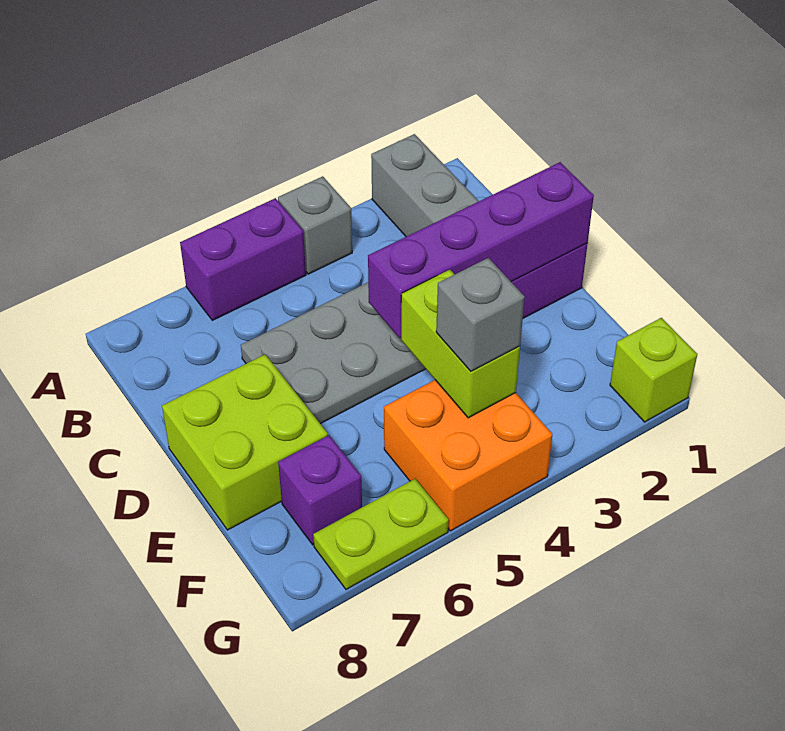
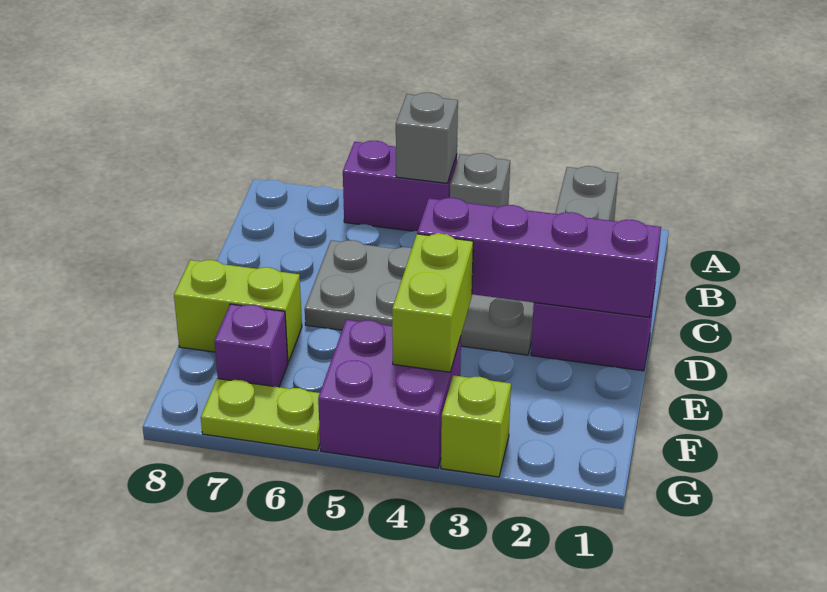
lime 2x2 brick [162,355,328,530] -> lime 1x2 brick [174,260,302,362]
orange 2x2 brick [384,380,553,531] -> purple 2x2 brick [318,320,461,468]
grey 1x1 brick [436,258,525,371] -> grey 1x1 brick moved to [396,93,458,183]
lime 1x1 brick [610,318,697,422] -> lime 1x1 brick moved to [441,375,511,477]

